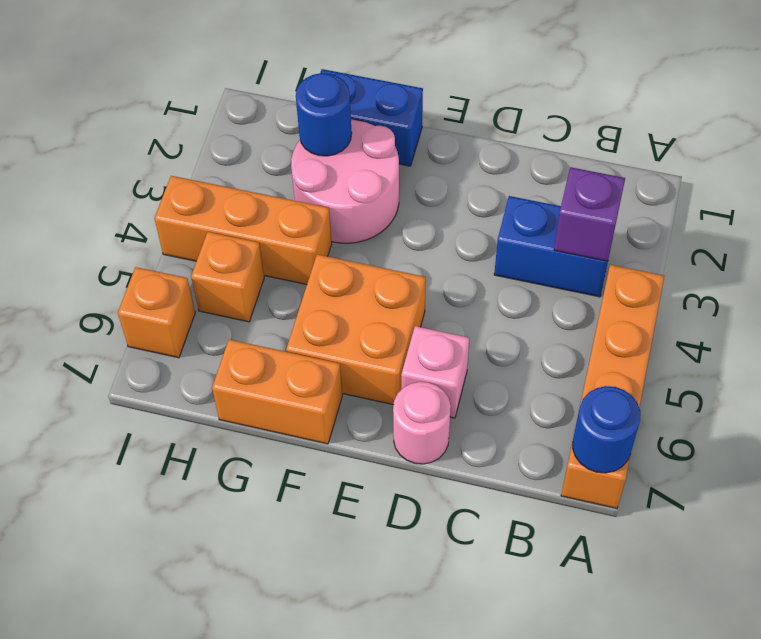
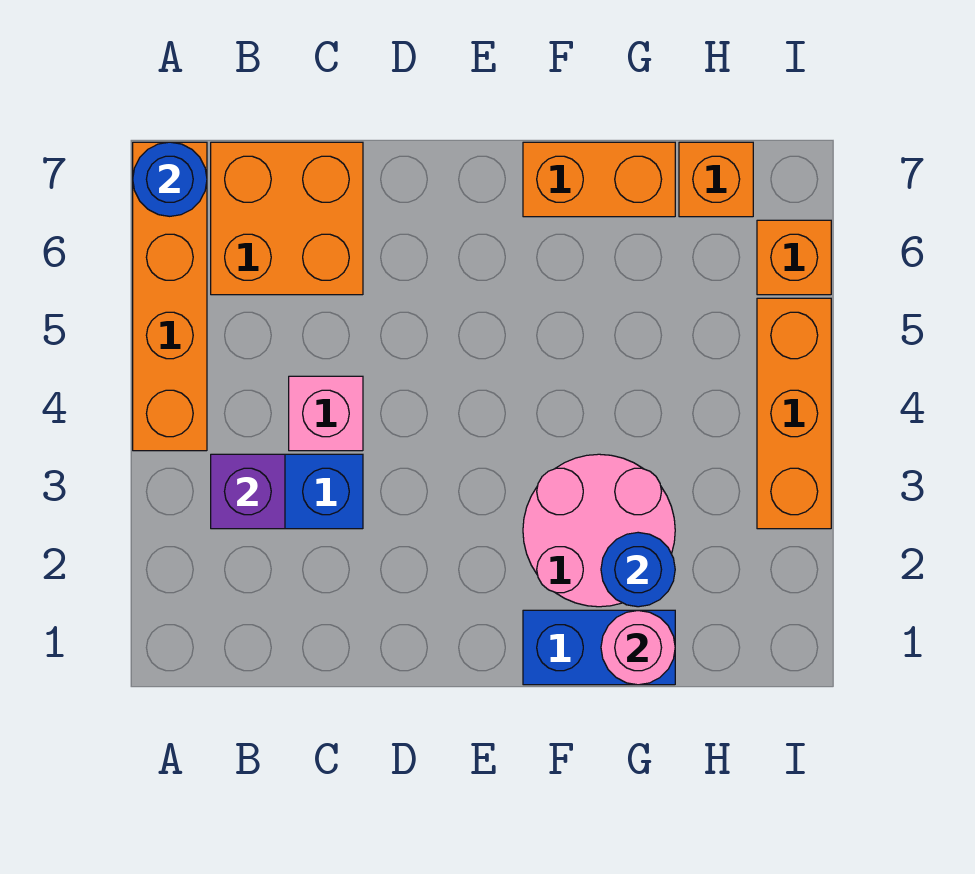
pink 1x1 brick [401,326,469,418] -> pink 1x1 brick moved to [289,376,363,451]
pink 1x1 round brick [393,382,451,464] -> pink 1x1 round brick moved to [601,610,675,685]
orange 2x2 brick [286,254,426,405] -> orange 2x2 brick moved to [211,142,363,295]
orange 1x3 brick [154,176,332,284] -> orange 1x3 brick turned to [757,298,831,529]
orange 1x1 brick [191,232,264,322] -> orange 1x1 brick moved to [679,142,753,217]

